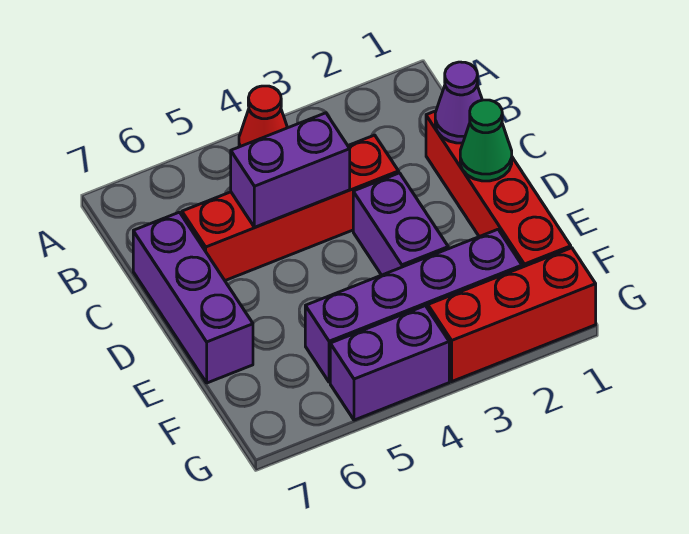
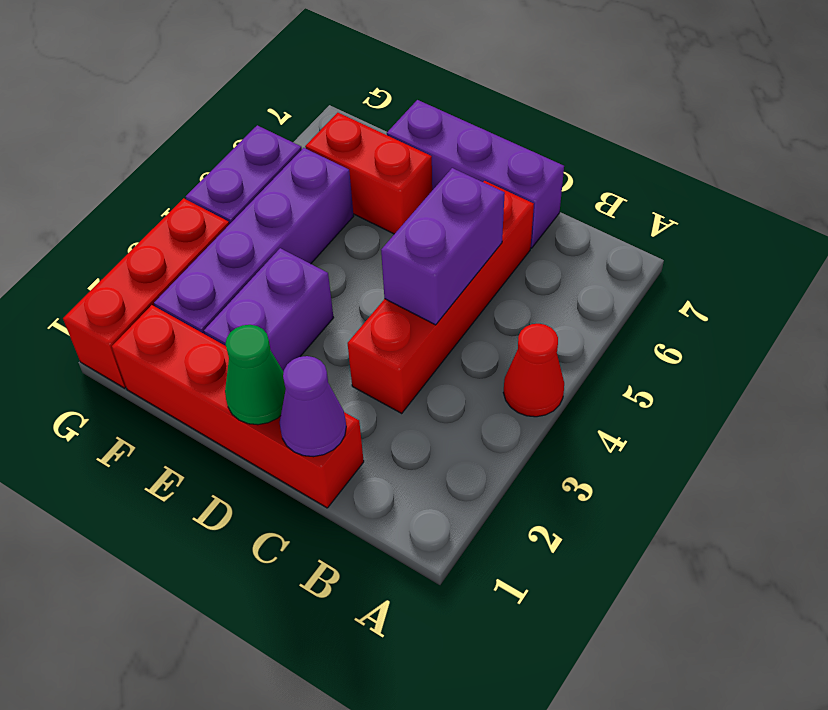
purple 1x2 brick [353,173,448,275] -> purple 1x2 brick turned to [204,248,334,372]
none -> red 1x2 brick [305,113,432,234]

